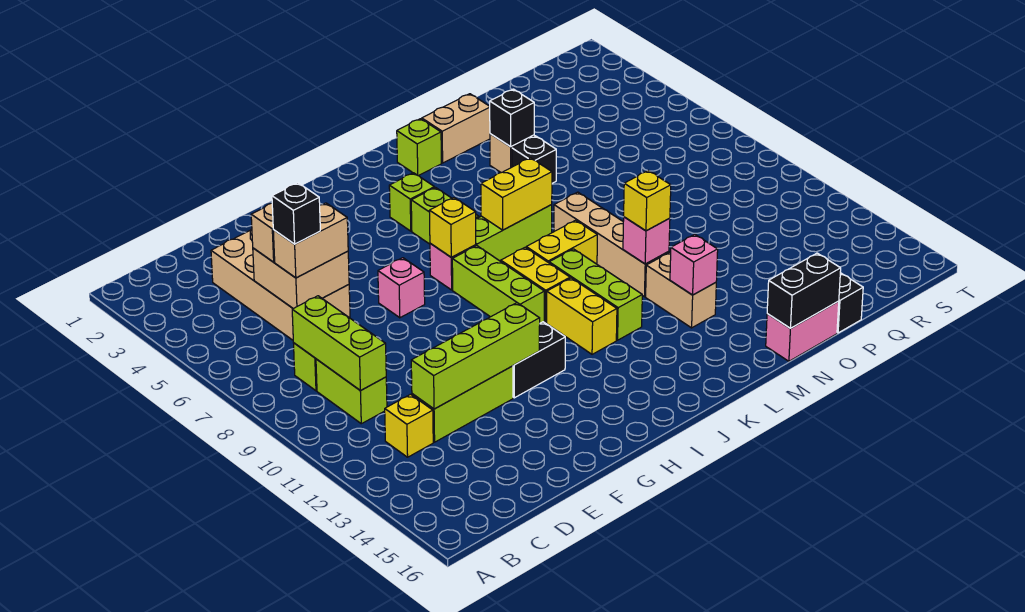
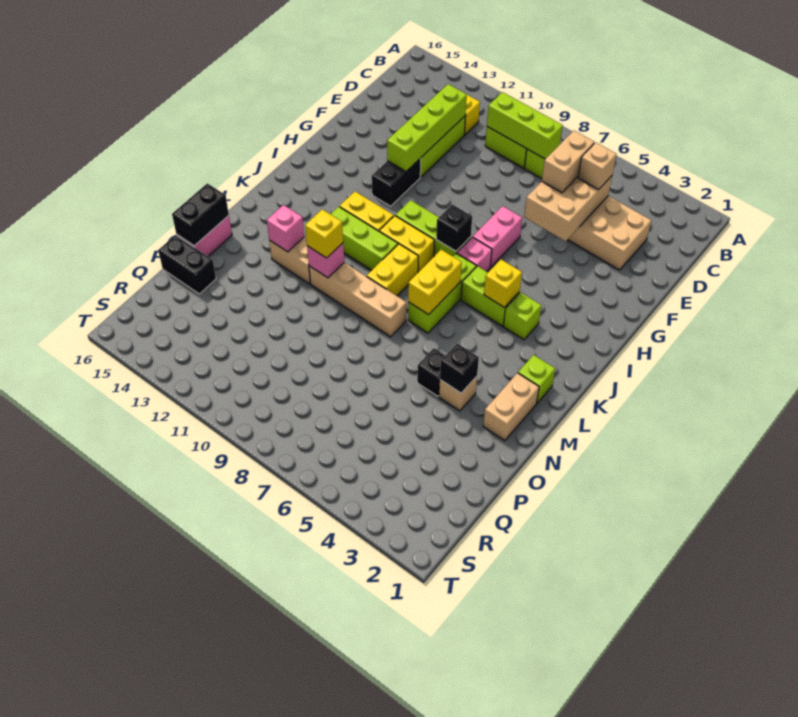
tan 2x2 brick [253,248,349,309] -> tan 2x3 brick [524,176,612,241]
black 1x1 brick [272,183,320,244] -> black 1x1 brick moved to [436,204,472,251]
pink 1x1 brick [378,258,425,318] -> pink 1x2 brick [473,206,522,267]
yellow 1x1 brick [429,198,476,257] -> yellow 1x1 brick moved to [484,260,522,308]

